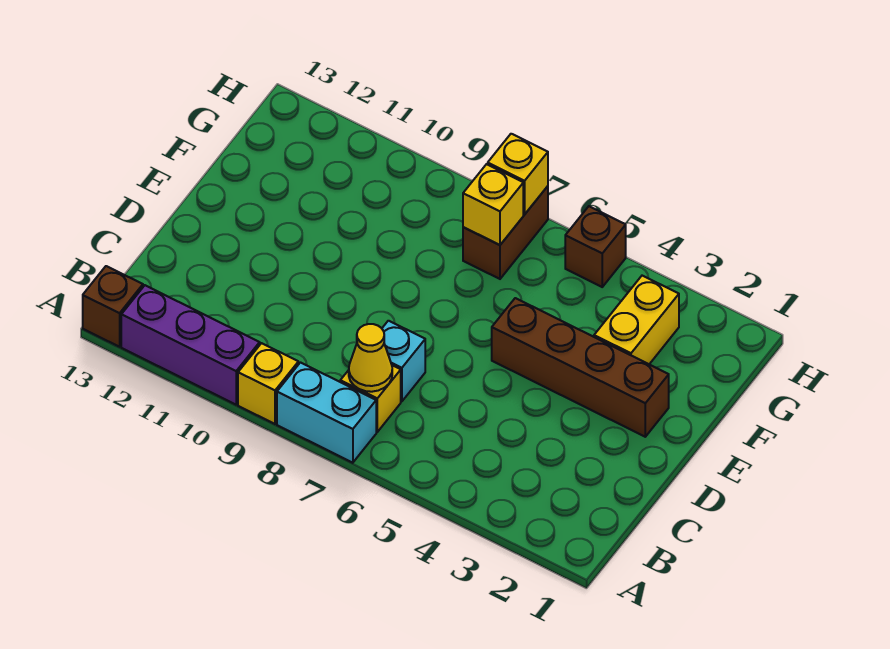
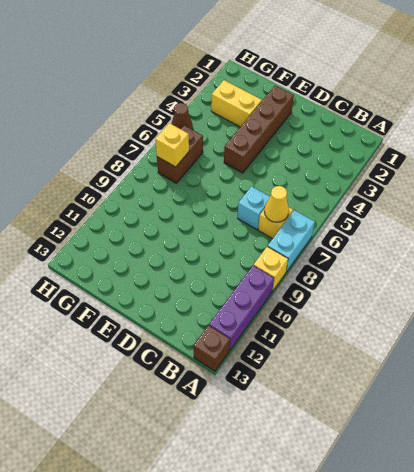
brown 1x2 brick [463,186,548,279] -> brown 1x2 brick turned to [157,125,203,183]
brown 1x1 brick [565,206,626,287] -> brown 1x1 cone [171,103,193,130]
yellow 1x1 brick [488,134,548,214] -> none

